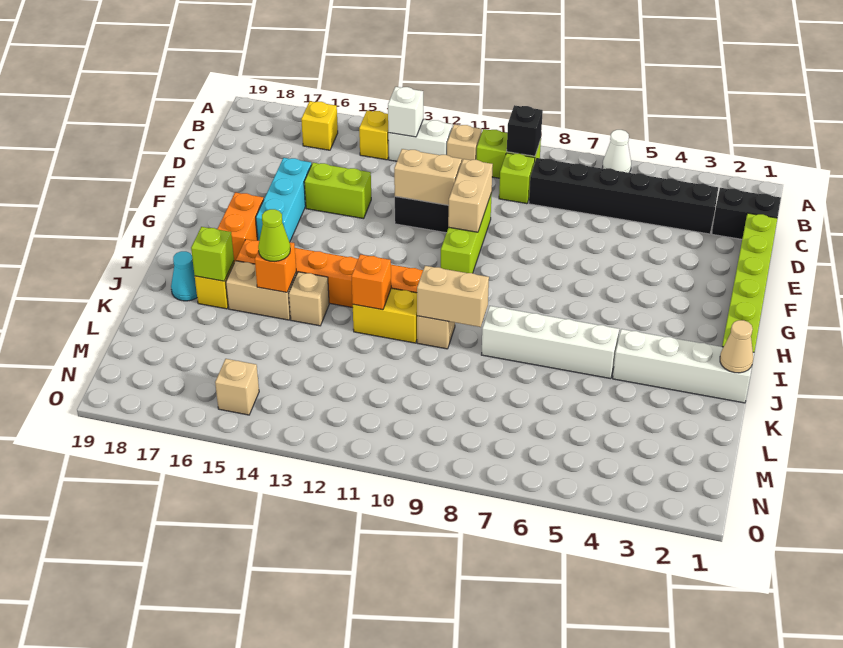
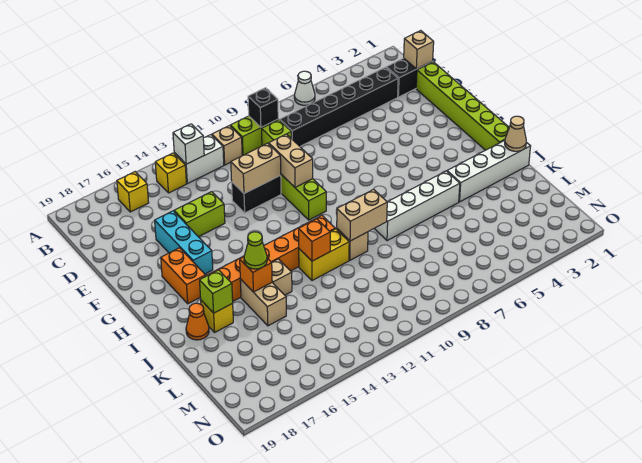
tan 1x2 brick [226,261,297,320] -> tan 1x2 brick turned to [240,279,286,326]
cyan 1x1 cone [171,251,197,301] -> orange 1x1 cone [186,303,209,340]
tan 1x1 brick [215,359,259,415] -> tan 1x1 brick moved to [404,31,434,69]

